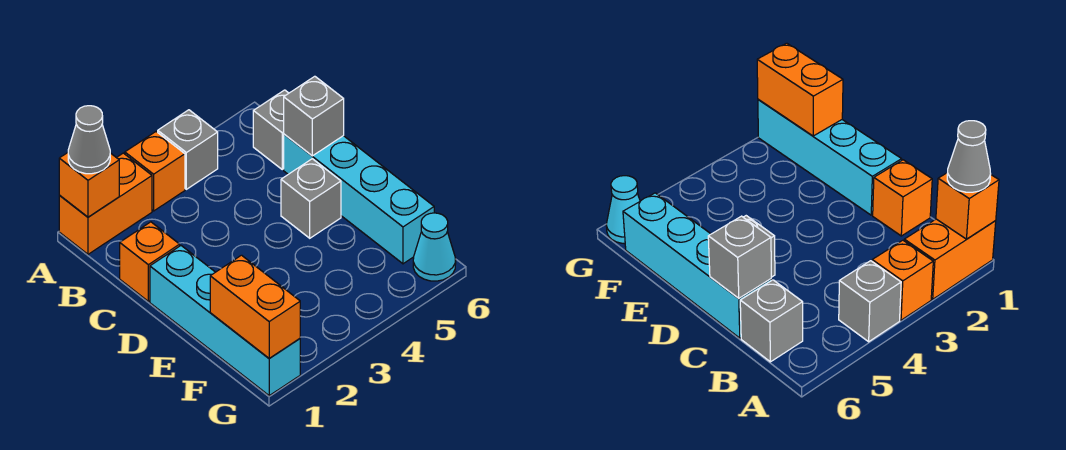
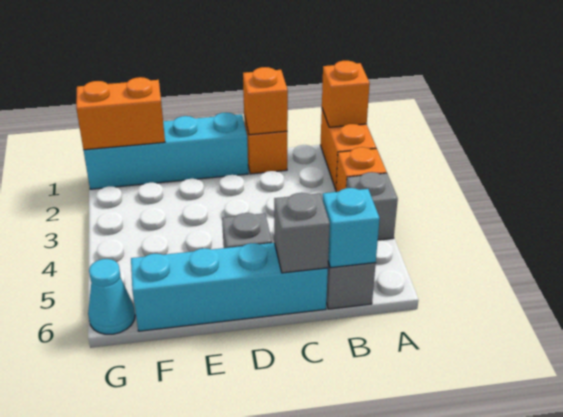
grey 1x1 cone [68,106,110,174] -> none
none -> cyan 1x1 brick [323,188,380,268]
none -> orange 1x1 brick [243,67,288,135]

